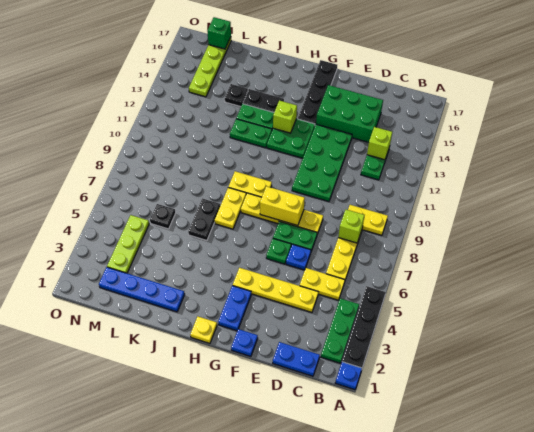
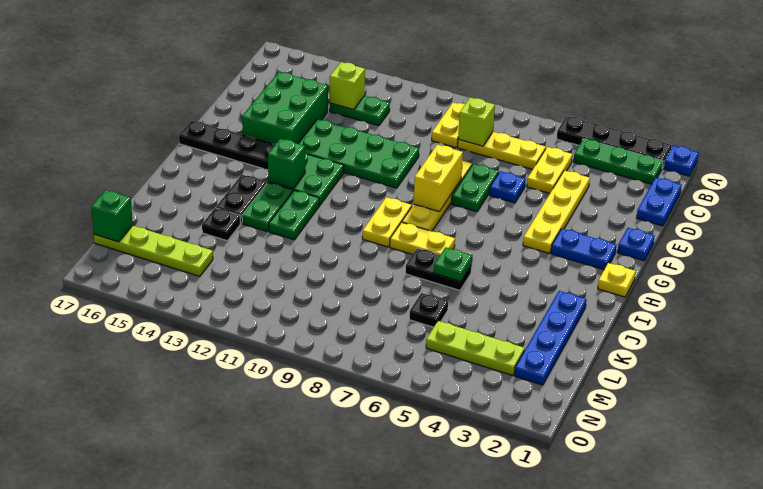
green 1x1 plate [266,239,291,264] -> green 1x1 plate moved to [434,247,472,281]
lime 1x1 brick [273,100,297,133] -> green 1x1 brick [268,139,305,189]

